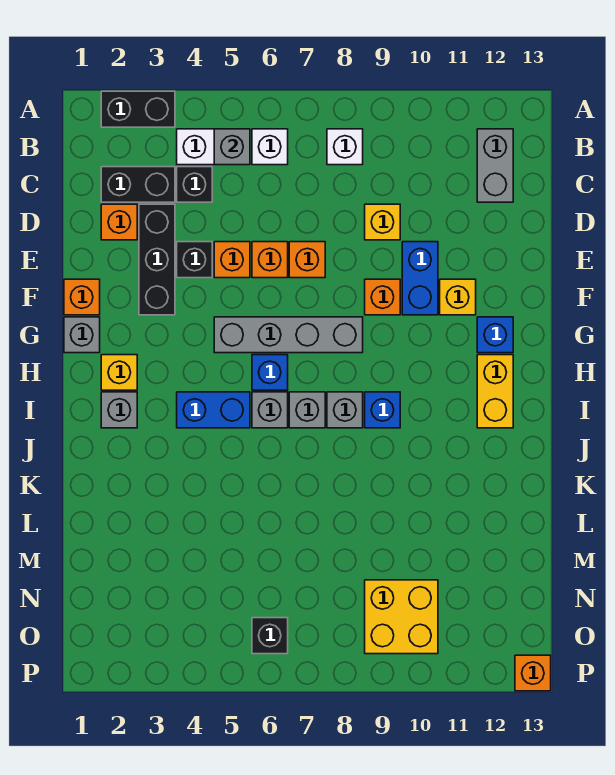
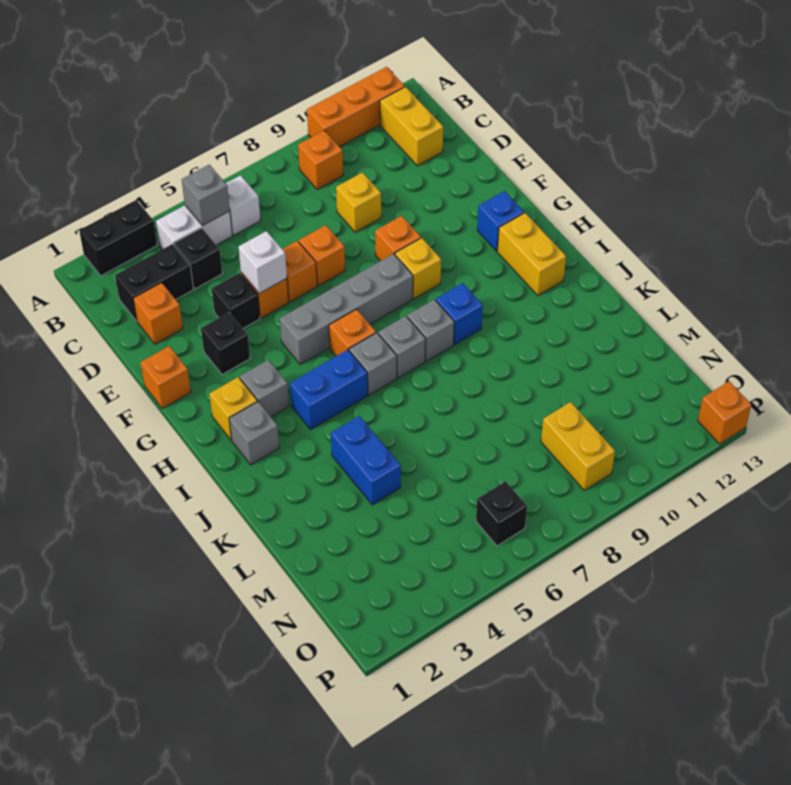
none -> orange 1x3 brick [307,67,405,147]
white 1x1 brick [327,129,363,165] -> white 1x1 brick moved to [239,231,287,293]
none -> orange 1x1 brick [298,130,343,189]
grey 1x2 brick [477,129,513,202] -> yellow 1x2 brick [380,87,443,166]
black 1x3 brick [139,204,175,315] -> black 1x1 brick [201,313,250,374]
blue 1x2 brick [402,242,438,315] -> blue 1x2 brick moved to [331,416,401,505]
yellow 1x1 brick [440,279,476,315] -> yellow 1x1 brick moved to [395,238,441,299]
grey 1x1 brick [64,317,100,353] -> grey 1x1 brick moved to [240,360,289,417]
blue 1x1 brick [252,355,288,390] -> orange 1x1 brick [329,309,376,356]
yellow 2x2 brick [365,580,438,654] -> yellow 1x2 brick [541,402,615,491]

